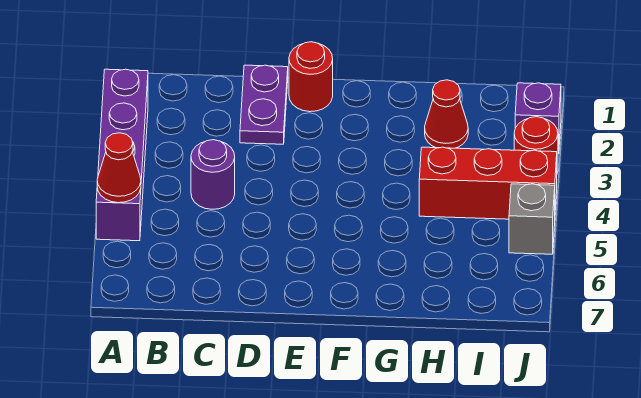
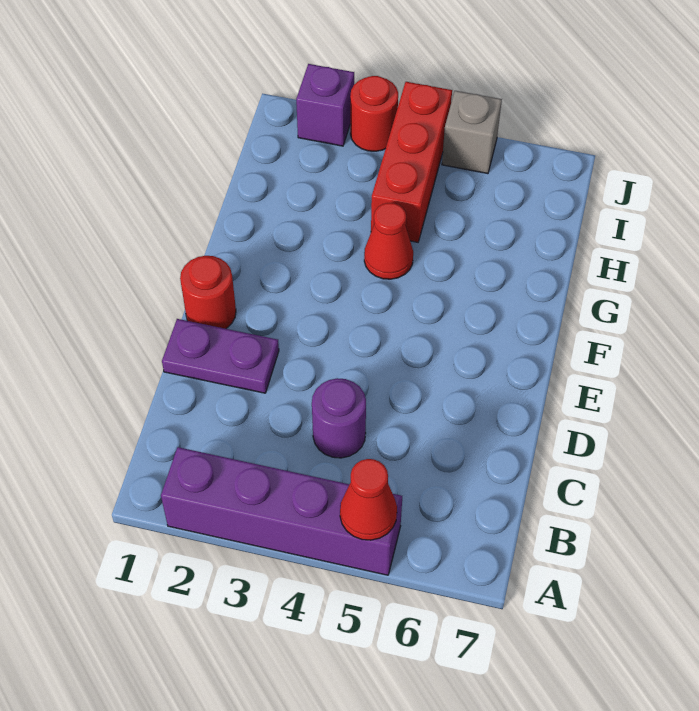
red 1x1 cone [425,80,468,148] -> red 1x1 cone moved to [364,203,413,279]

